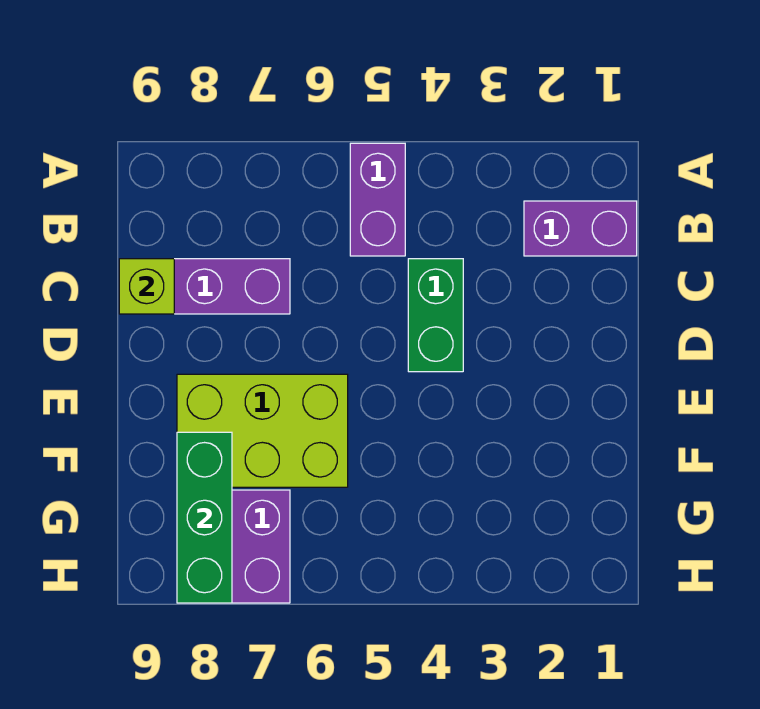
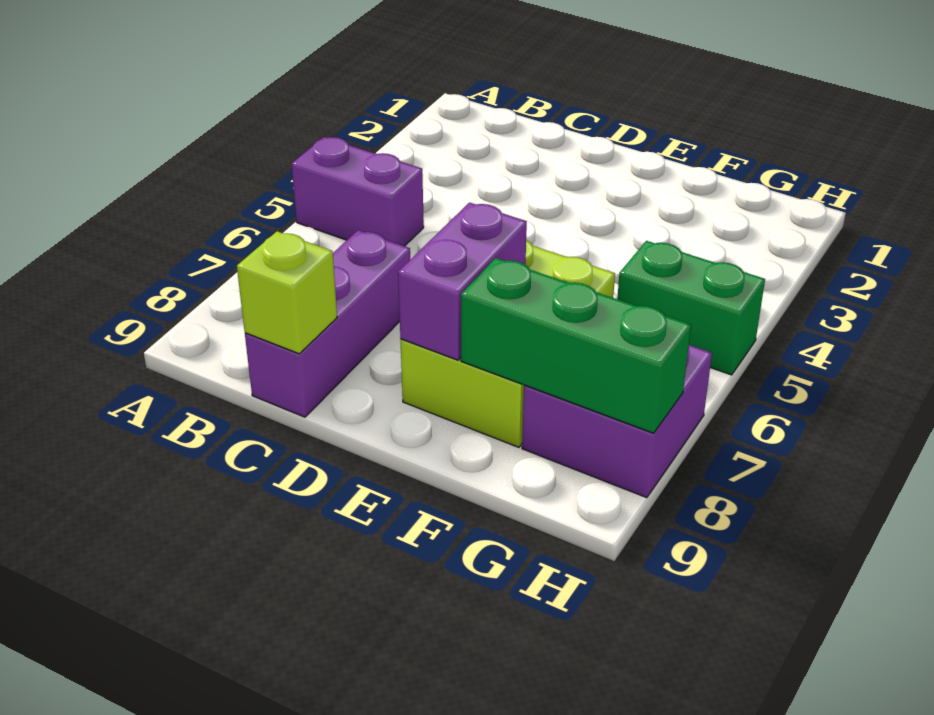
purple 1x2 brick [524,201,637,256] -> purple 1x2 brick moved to [398,202,527,360]
green 1x2 brick [408,259,463,372] -> green 1x2 brick moved to [617,241,765,375]

